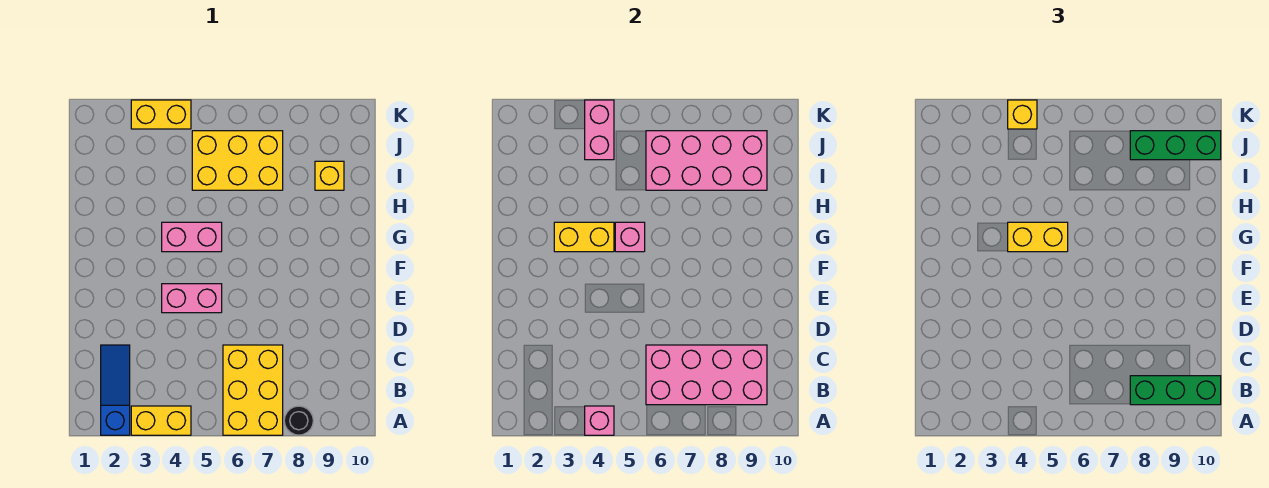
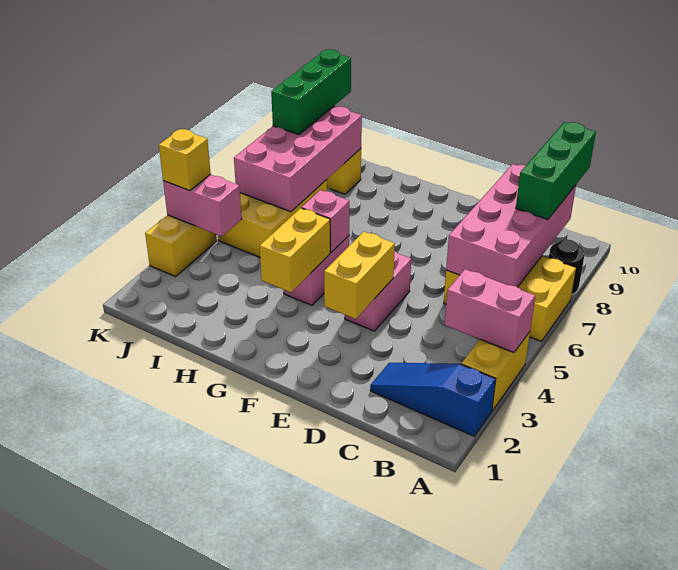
pink 1x1 brick [585,406,614,435] -> pink 1x2 brick [445,269,535,352]
yellow 1x2 brick [1008,222,1068,252] -> yellow 1x2 brick moved to [324,232,395,319]

